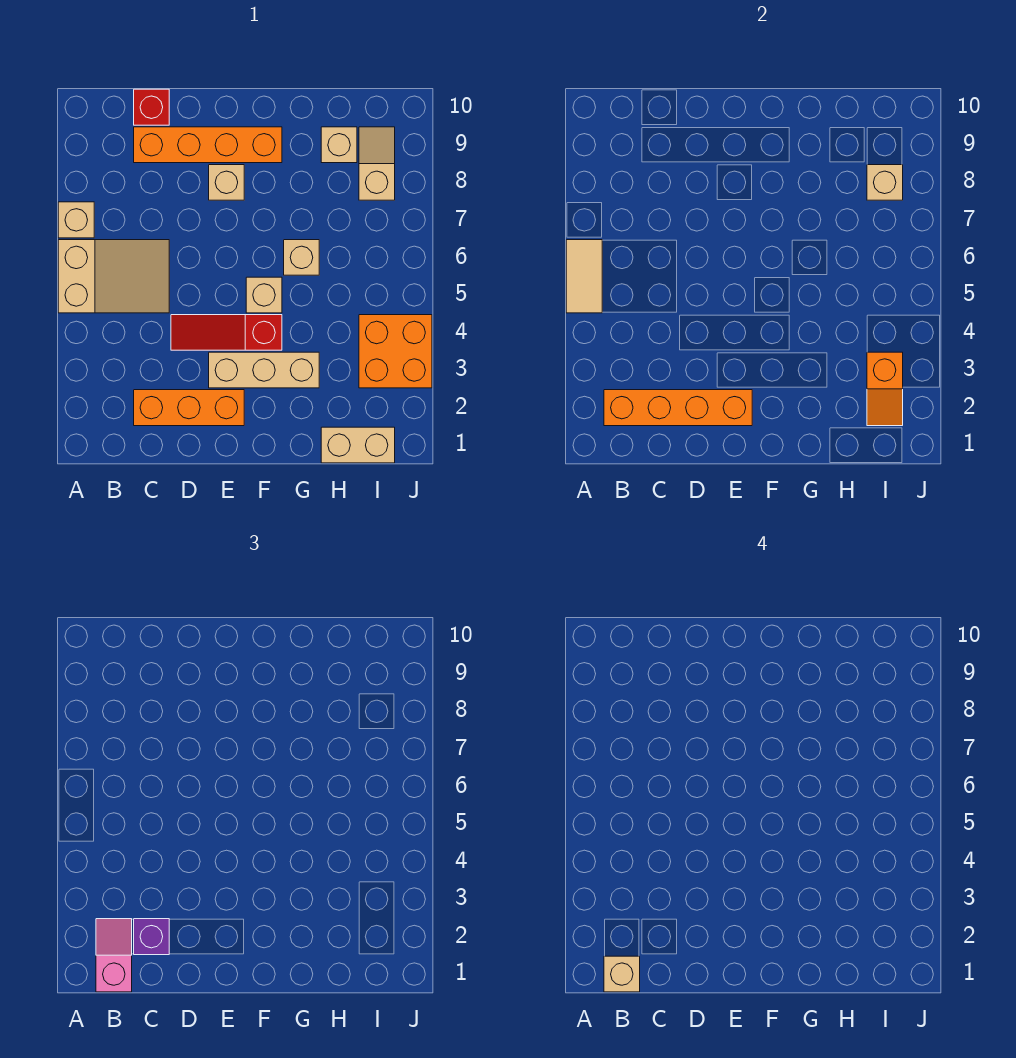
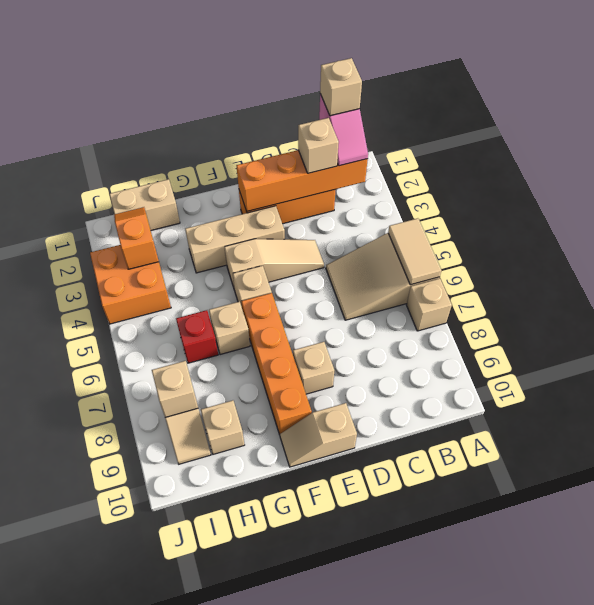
purple 1x1 brick [134,919,169,955] -> tan 1x1 brick [298,118,339,173]
orange 1x4 brick [134,127,282,163] -> orange 1x4 brick turned to [241,293,312,435]
red 1x1 brick [134,89,169,125] -> red 1x1 brick moved to [176,310,218,363]
red 1x3 slope [171,315,282,350] -> tan 1x3 slope [224,239,324,289]
none -> tan 1x2 slope [280,403,357,467]

